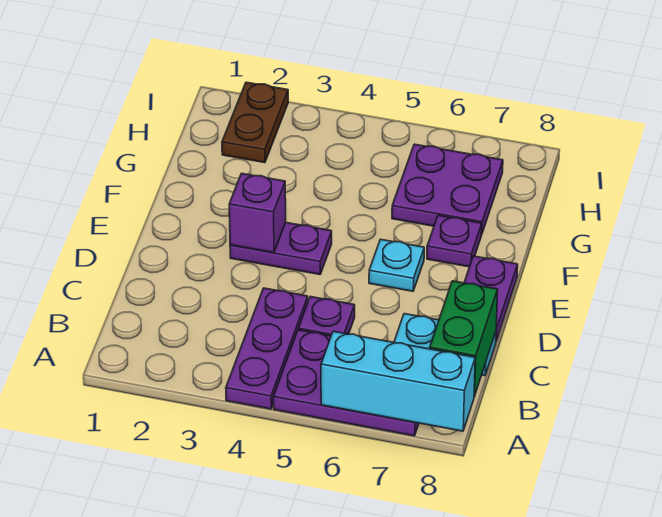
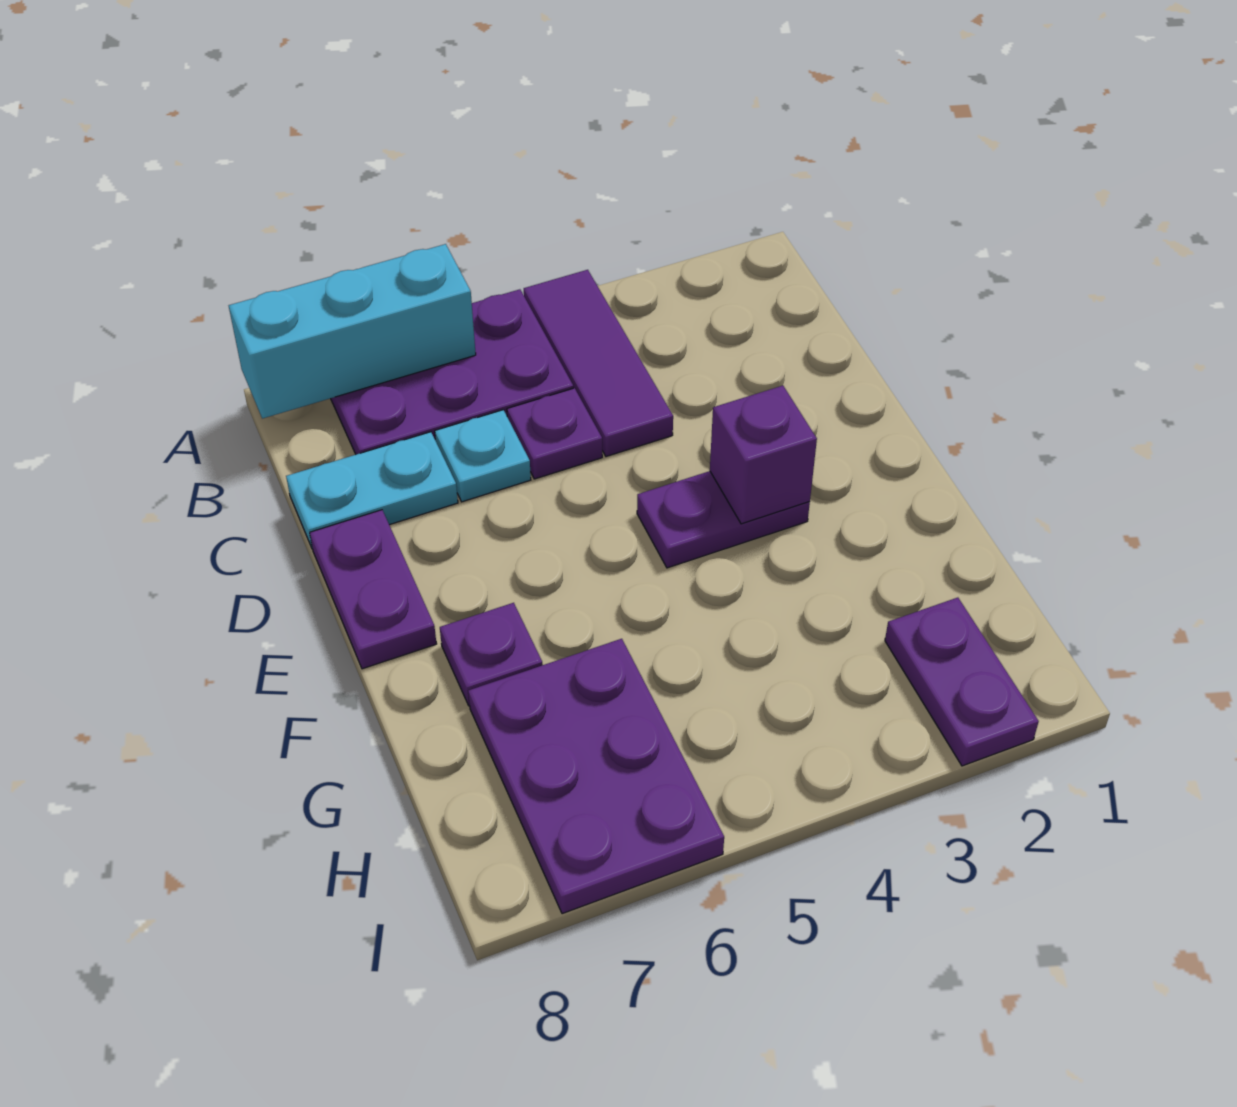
purple 1x3 plate [226,288,308,409] -> purple 1x3 tile [524,270,673,456]
green 1x2 brick [430,281,498,396] -> none
cyan 1x1 plate [369,239,424,291] -> cyan 1x1 plate moved to [435,410,531,502]
purple 2x2 plate [392,144,503,235] -> purple 2x3 plate [468,639,724,914]
brown 1x2 plate [222,82,288,163] -> purple 1x2 plate [885,598,1039,766]

